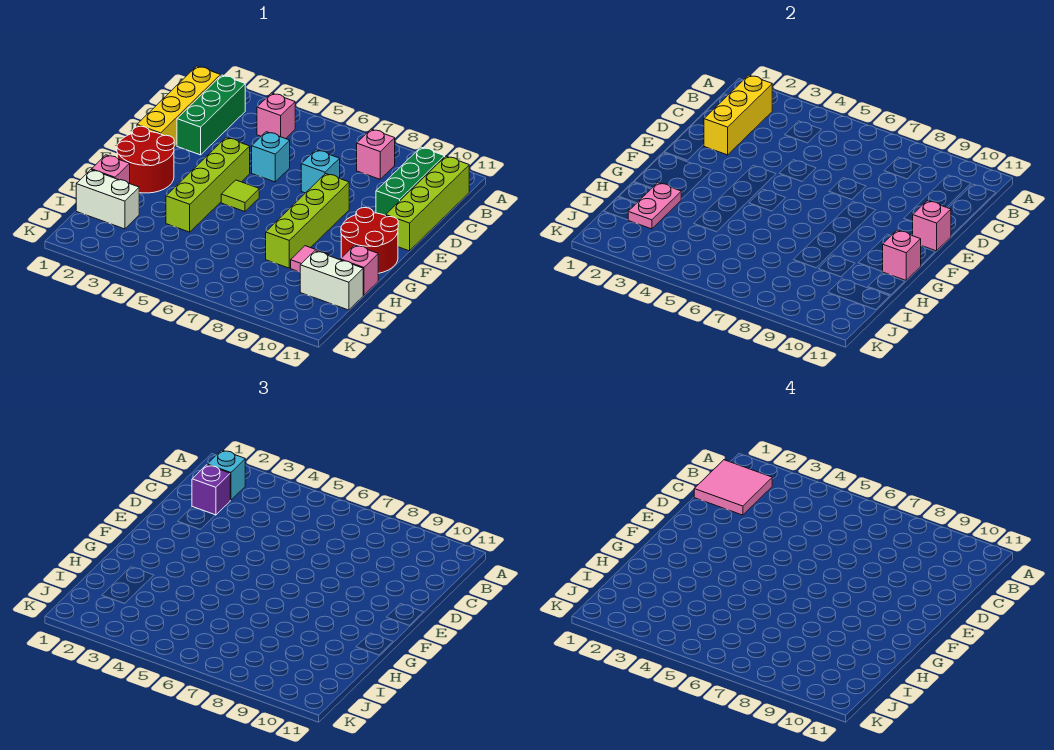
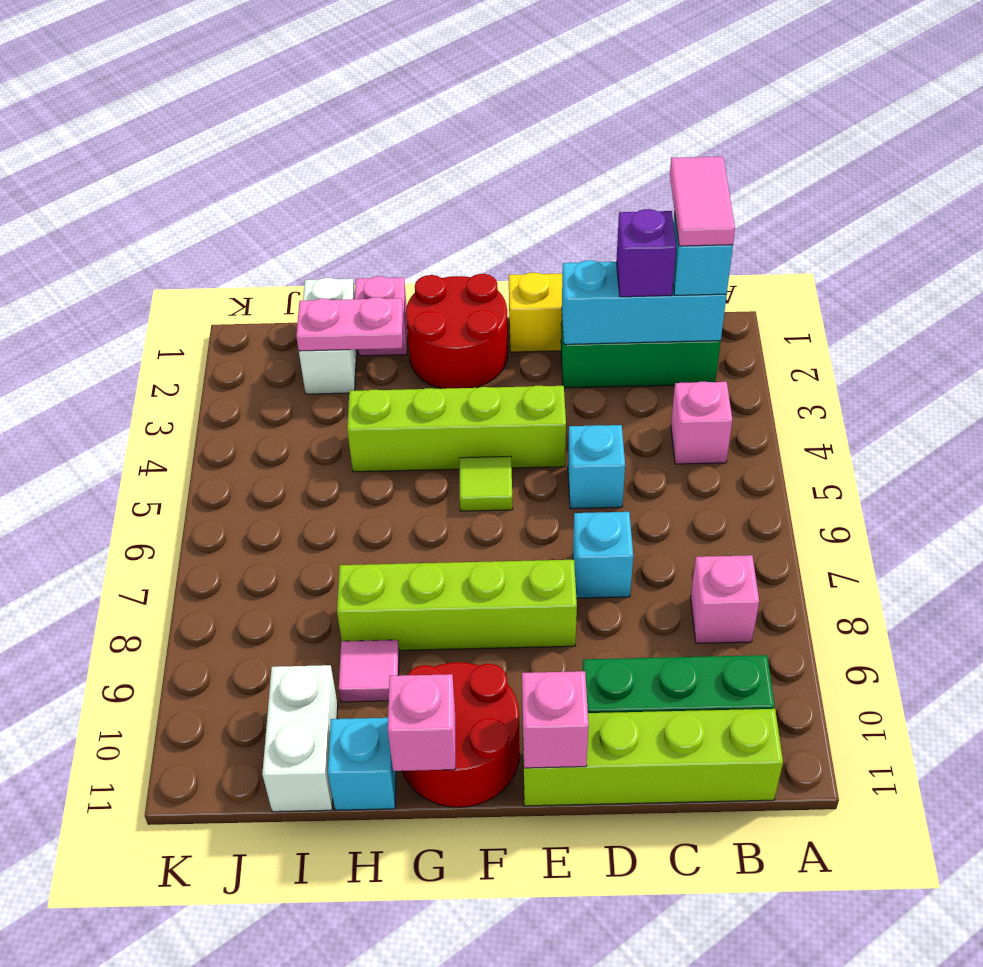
pink 2x2 tile [694,460,772,515] -> pink 1x2 tile [670,156,735,246]
yellow 1x3 brick [704,75,772,155] -> cyan 1x3 brick [562,260,727,344]
pink 1x1 brick [340,245,378,295] -> cyan 1x1 brick [328,718,396,810]

